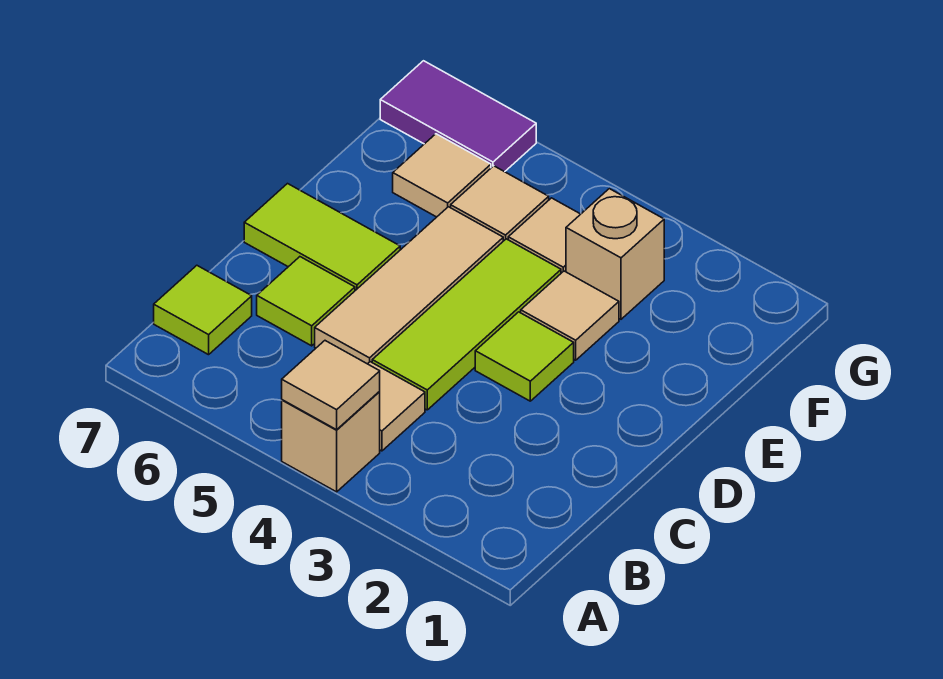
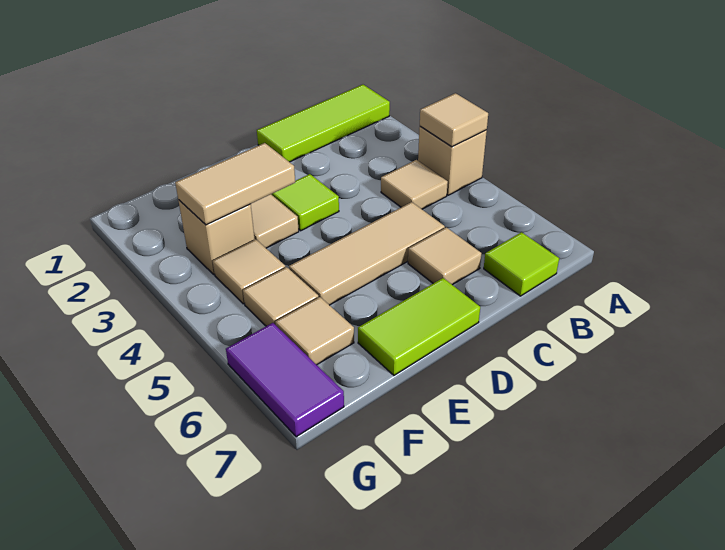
lime 1x3 tile [372,239,561,410] -> lime 1x3 tile moved to [257,85,390,162]
lime 1x1 tile [257,257,355,346] -> tan 1x1 tile [408,227,481,285]
lime 1x2 tile [244,184,400,290] -> lime 1x2 tile turned to [358,278,480,375]
none -> tan 1x2 tile [175,143,295,225]

